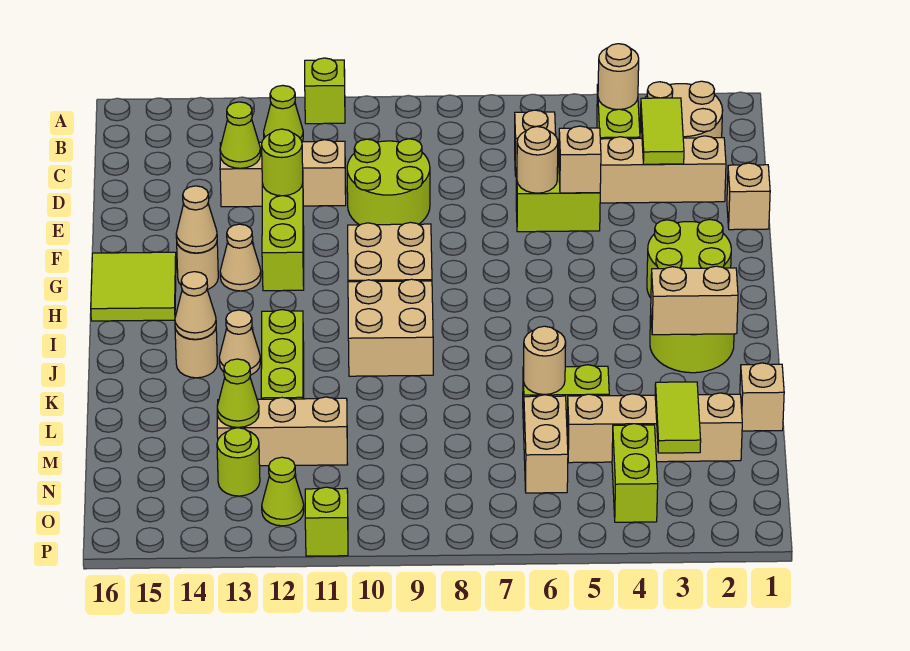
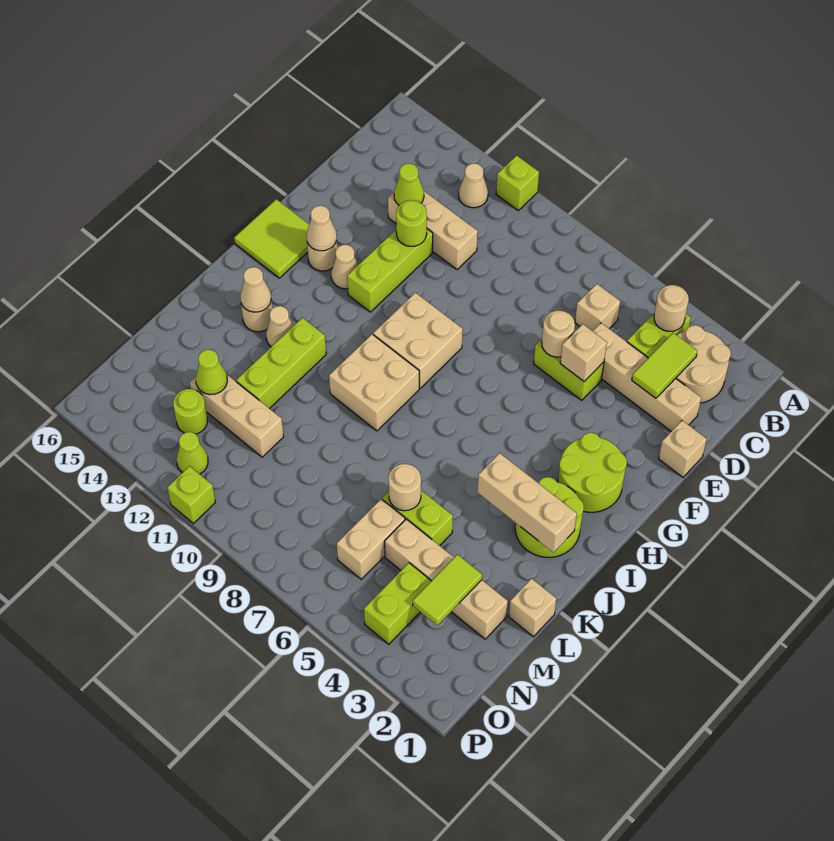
lime 1x1 cone [264,85,303,142] -> tan 1x1 cone [459,163,488,208]
lime 2x2 round brick [347,139,430,225] -> none
tan 1x2 brick [651,266,738,335] -> tan 1x3 brick [477,453,577,552]

